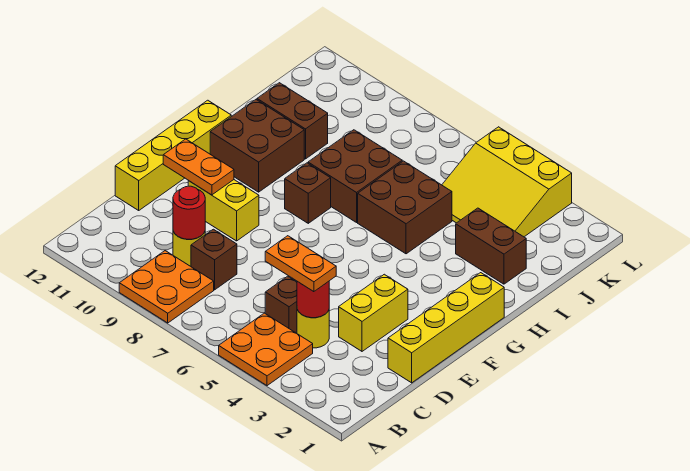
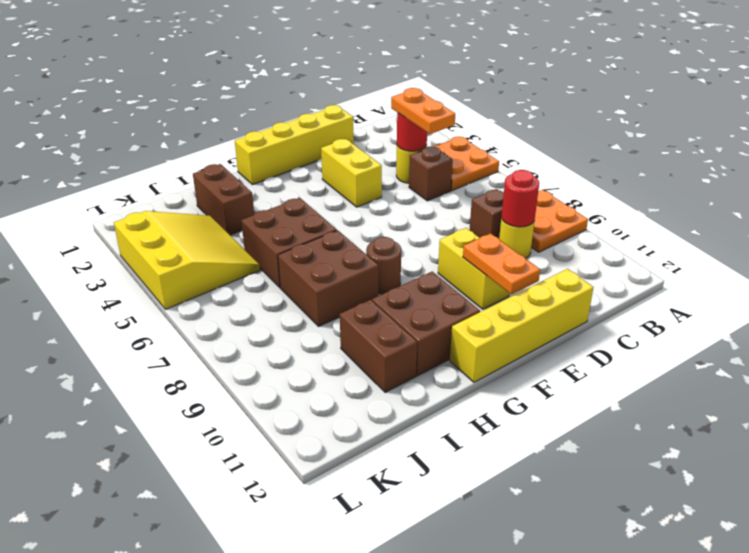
yellow 1x2 brick [339,274,408,351] -> yellow 1x2 brick turned to [321,139,382,207]
brown 1x1 brick [285,163,331,223] -> brown 1x1 round brick [366,237,401,294]

